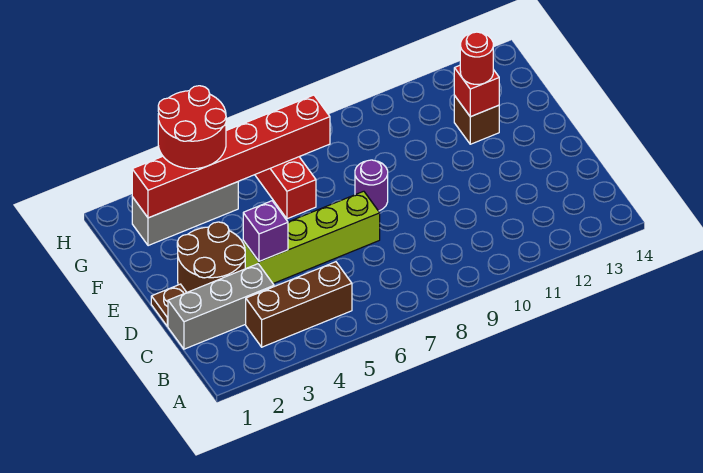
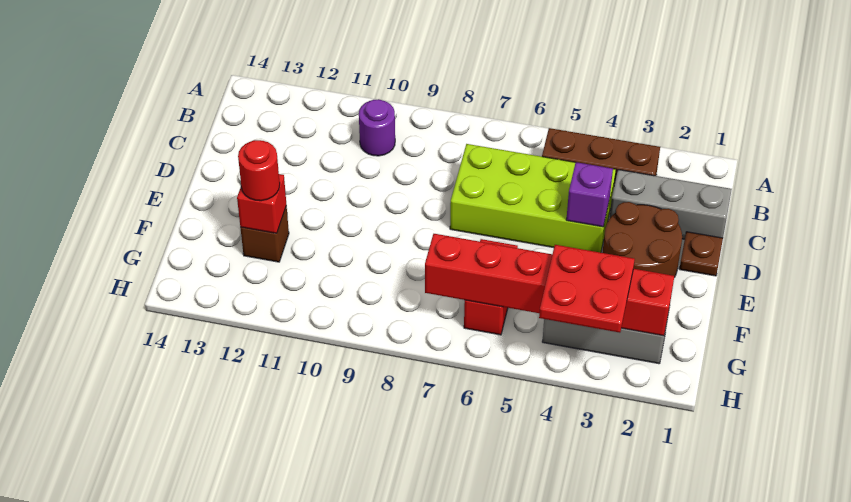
lime 1x4 brick [243,191,380,283] -> lime 2x4 brick [450,144,616,253]
purple 1x1 round brick [355,160,388,211] -> purple 1x1 round brick moved to [359,99,395,156]
red 2x2 round brick [158,86,226,169] -> red 2x2 plate [539,245,635,333]

